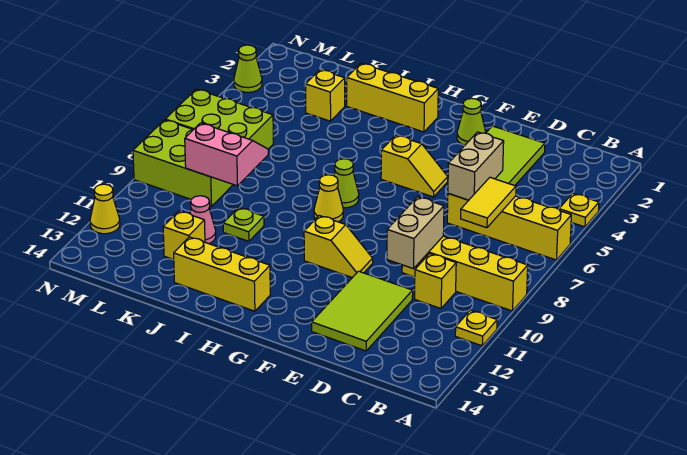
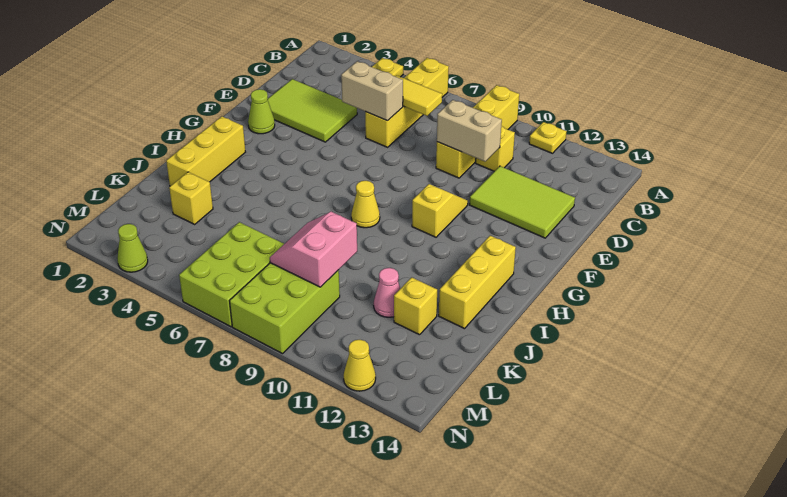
yellow 1x2 slope [381,135,448,197] -> none
lime 1x1 cone [334,159,359,208] -> none
lime 1x1 plate [223,208,264,241] -> none

